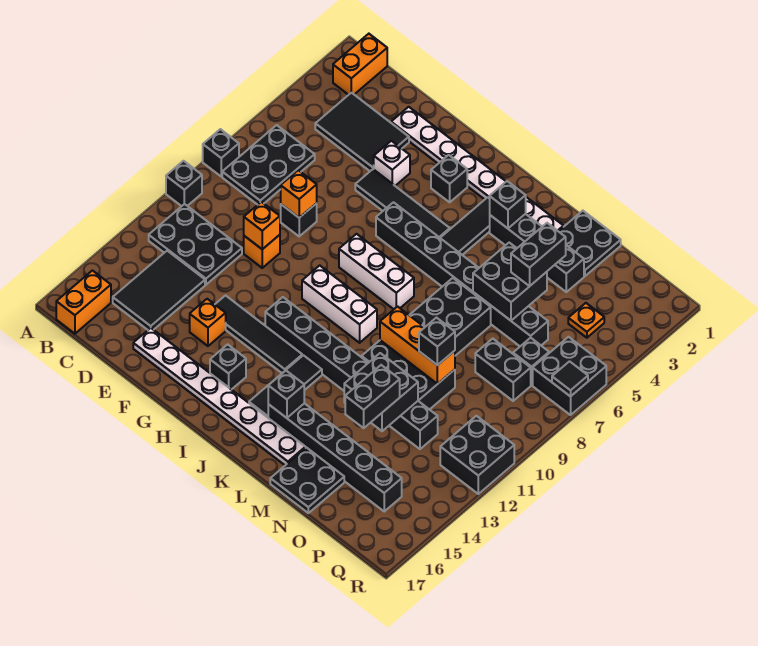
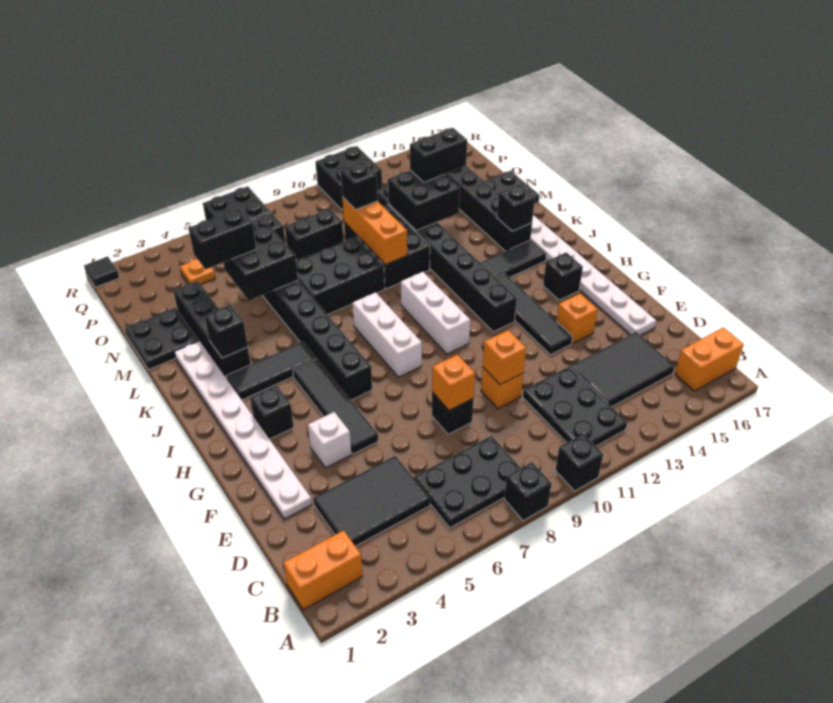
black 2x3 tile [315,93,409,171] -> black 2x3 tile turned to [313,456,430,546]
black 1x2 brick [475,339,531,401] -> black 1x2 brick turned to [285,209,344,260]
black 1x1 tile [552,361,588,397] -> black 1x1 tile moved to [84,256,119,287]

